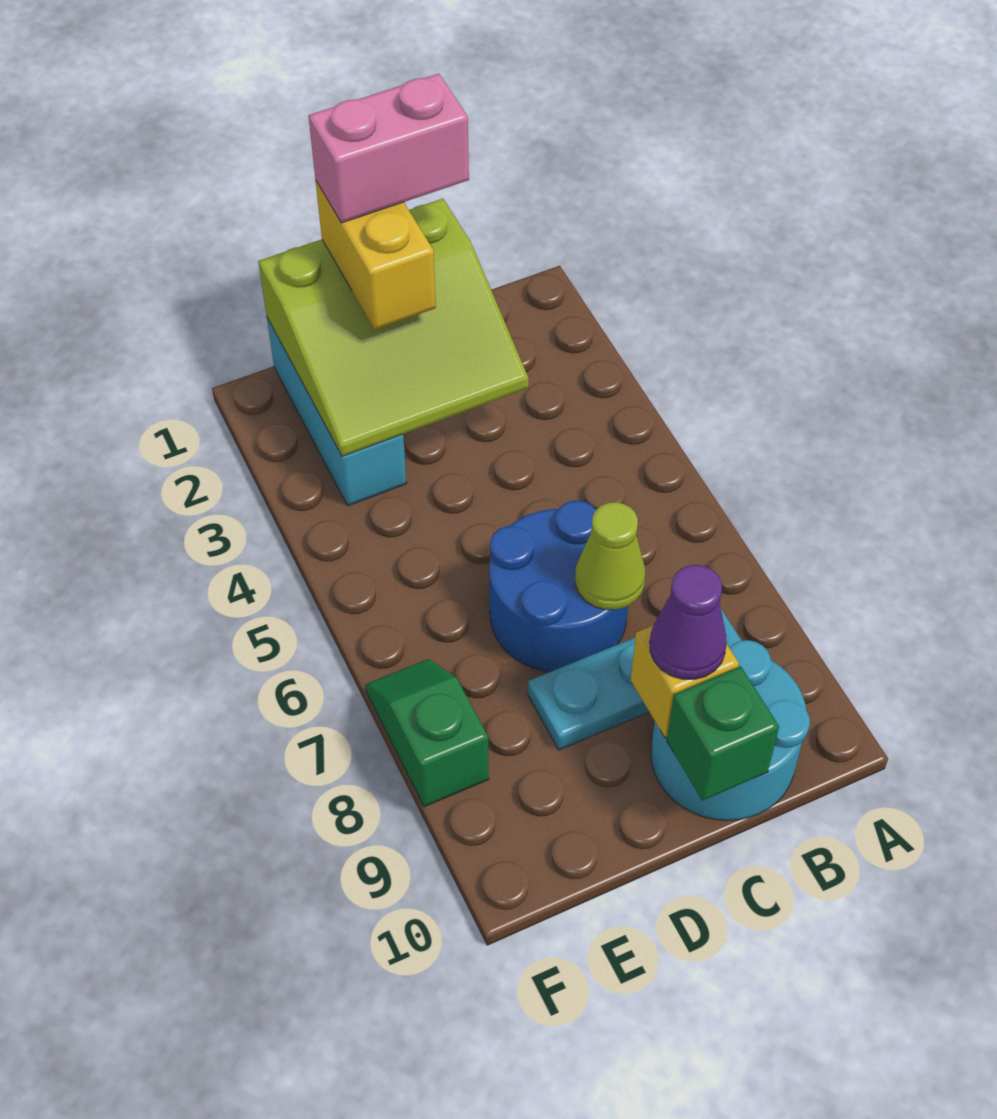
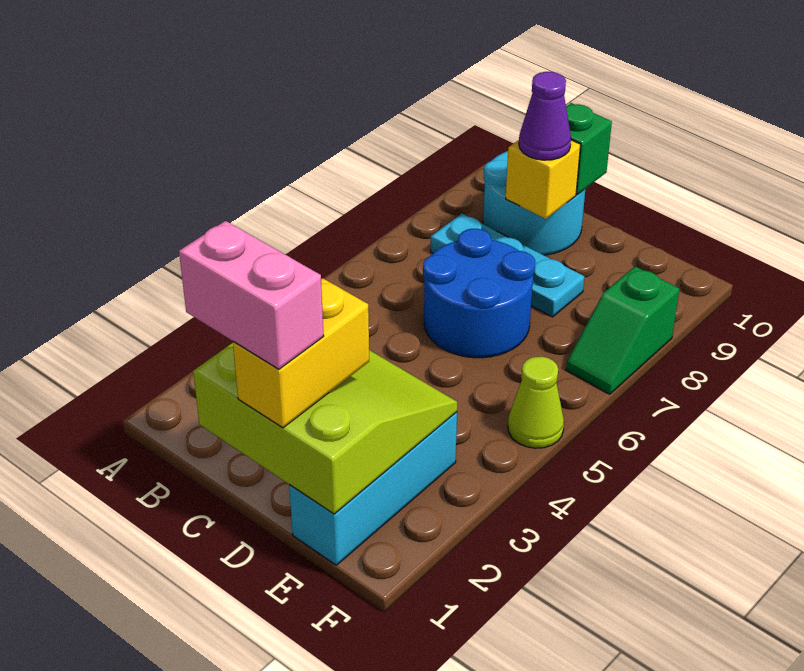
lime 1x1 cone [575,502,645,610] -> lime 1x1 cone moved to [508,357,564,448]

